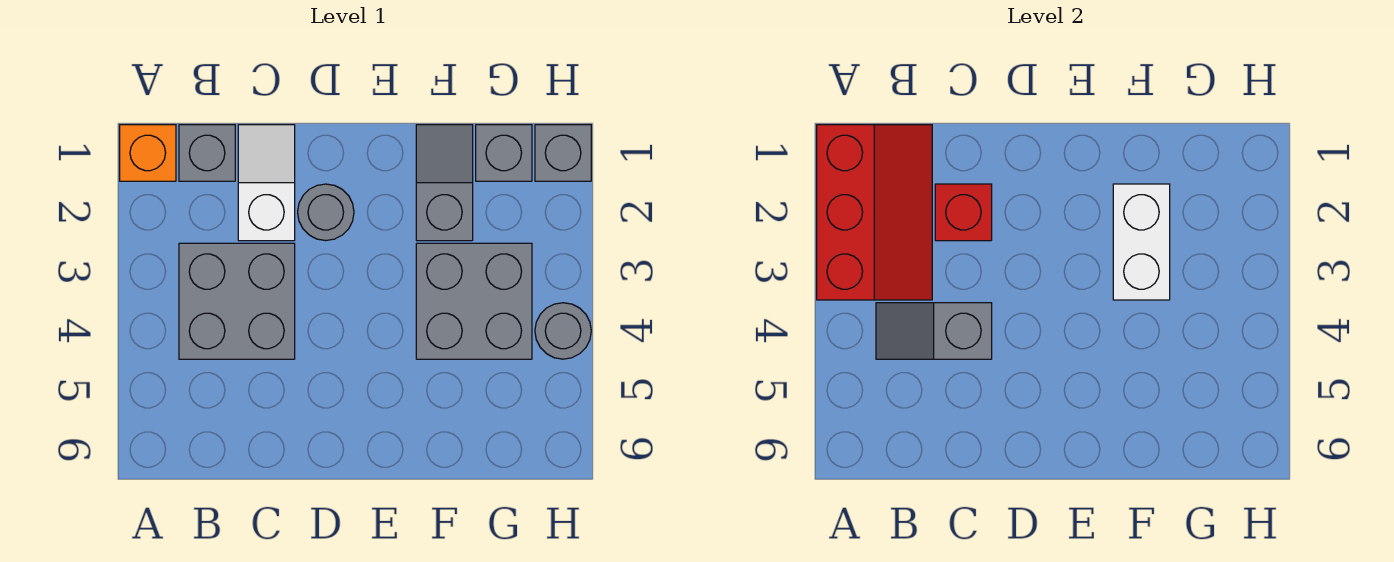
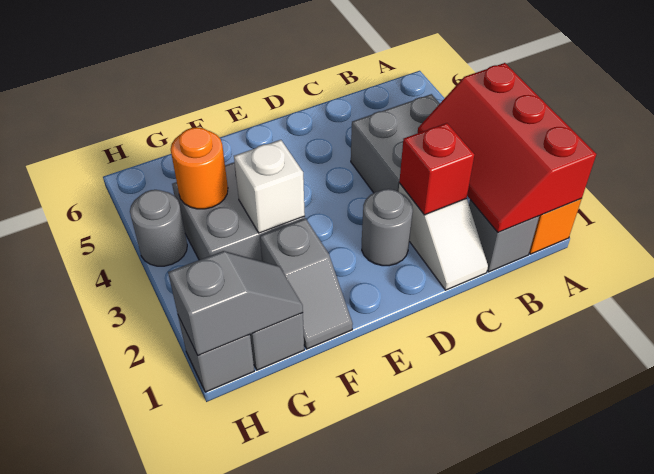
grey 1x2 slope [876,303,992,359] -> grey 1x2 slope moved to [168,251,303,356]
white 1x2 brick [1113,184,1170,300] -> white 1x1 brick [234,140,305,233]
none -> orange 1x1 round brick [171,127,228,209]

